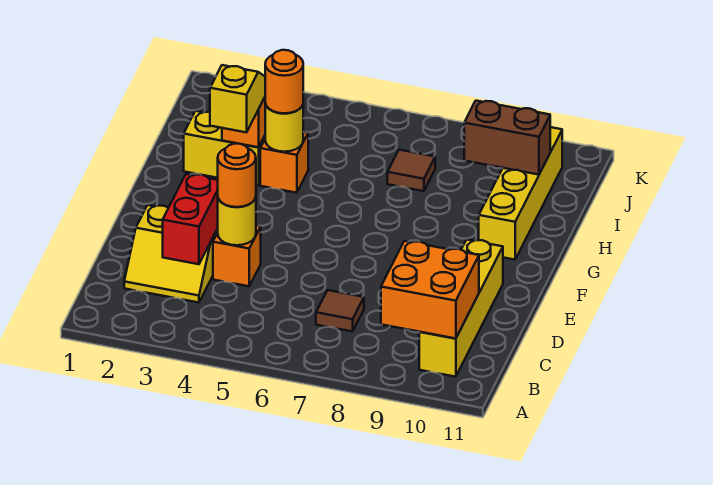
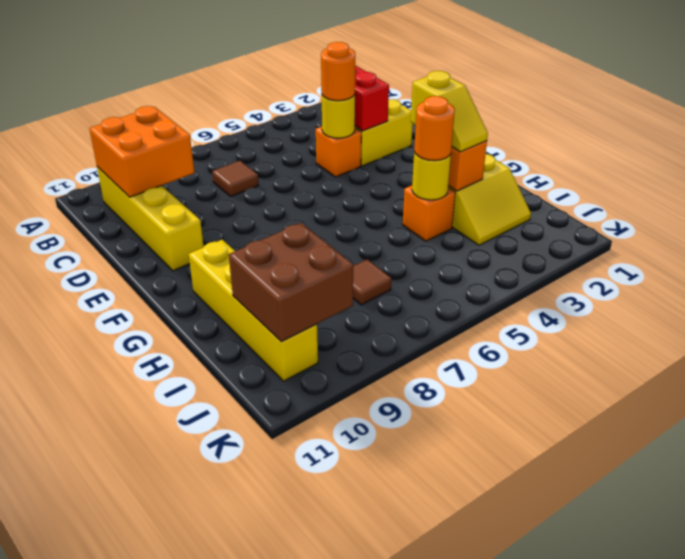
brown 1x2 brick [464,101,550,175] -> brown 2x2 brick [229,223,353,342]

